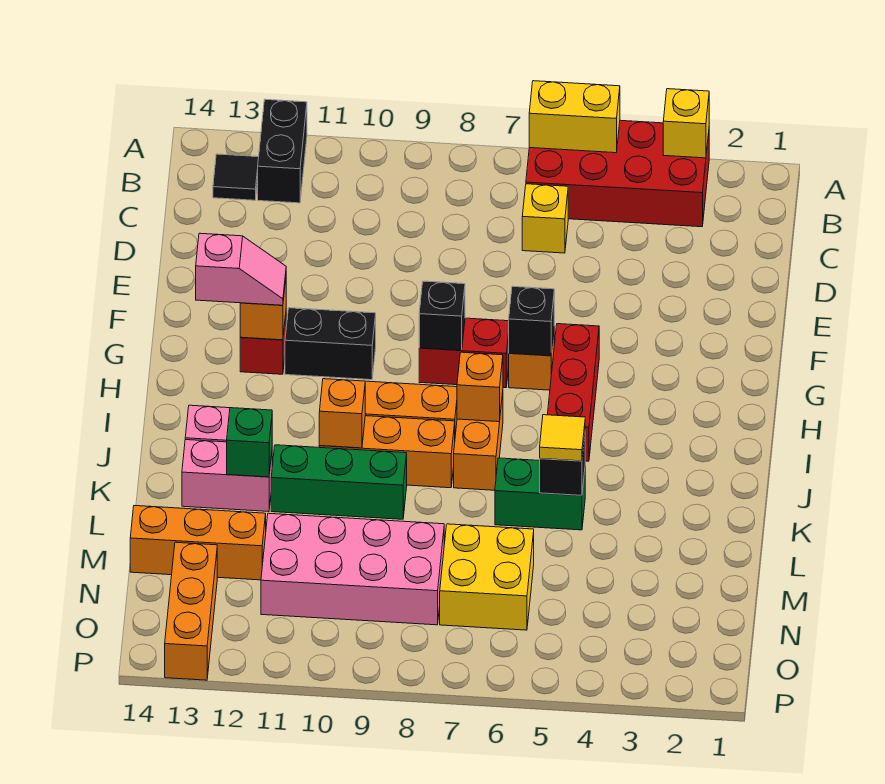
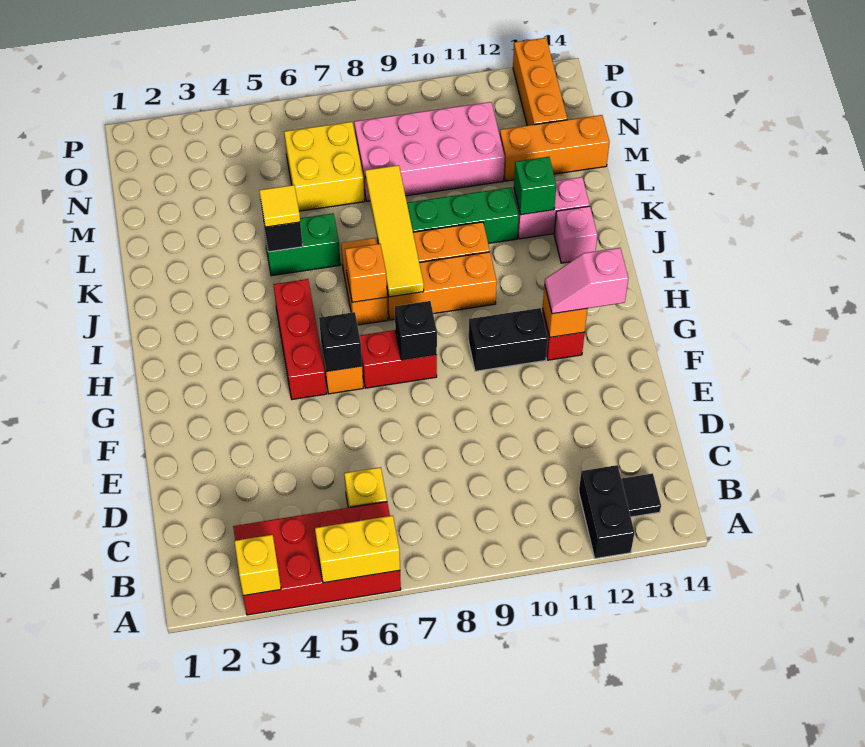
none -> yellow 1x4 tile [365,165,424,297]
orange 1x1 brick [319,379,365,448] -> none

